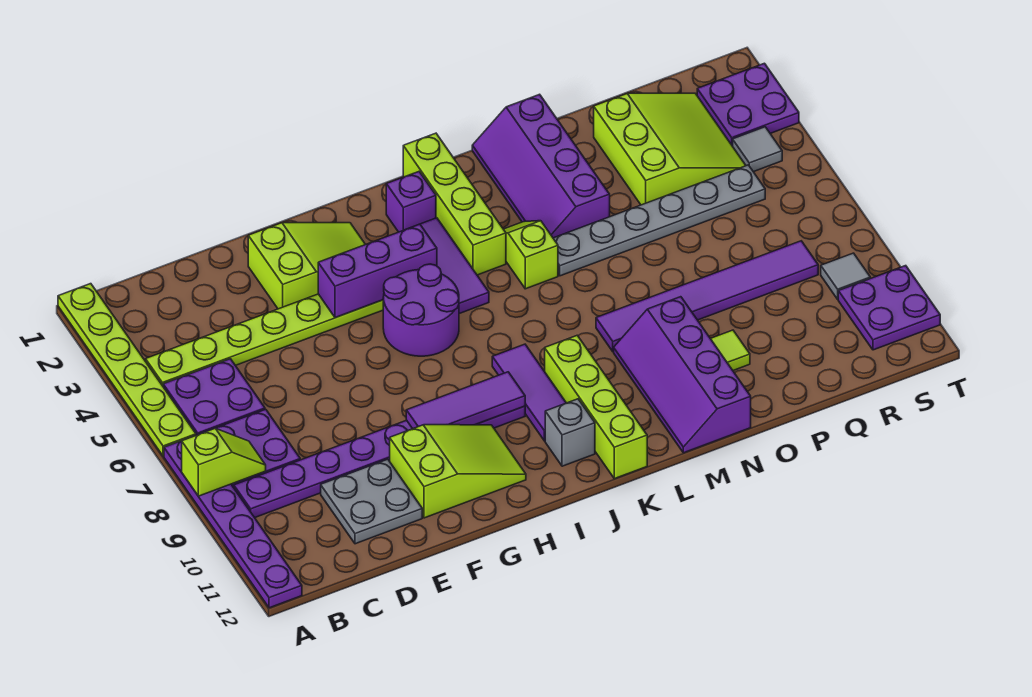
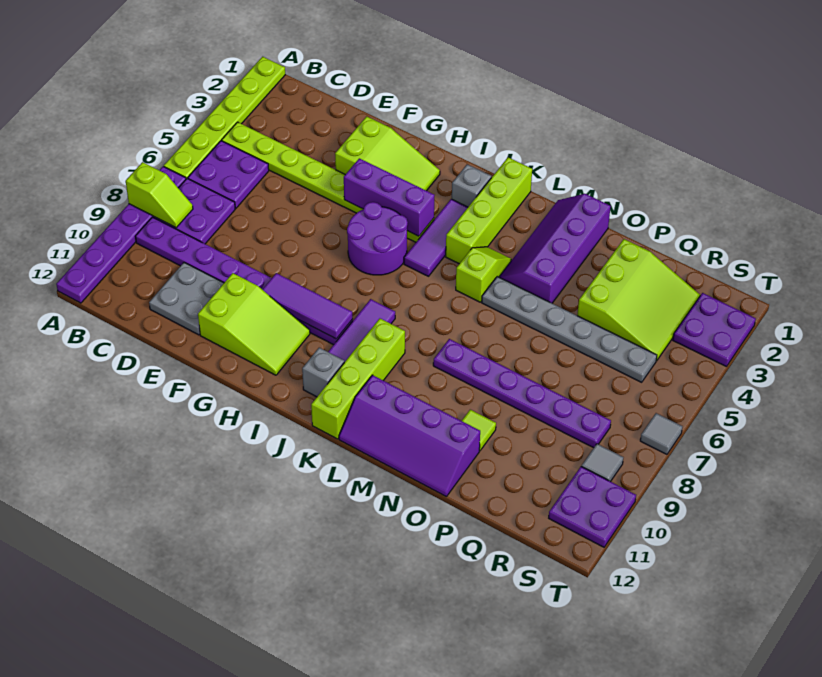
purple 1x1 brick [386,172,436,232] -> grey 1x1 brick [452,164,491,207]
purple 1x6 tile [596,241,818,352] -> purple 1x6 plate [433,339,611,448]
purple 2x4 slope [614,297,751,453] -> purple 2x4 slope turned to [339,375,480,497]
grey 1x1 tile [733,127,782,172] -> grey 1x1 tile moved to [640,413,683,454]

